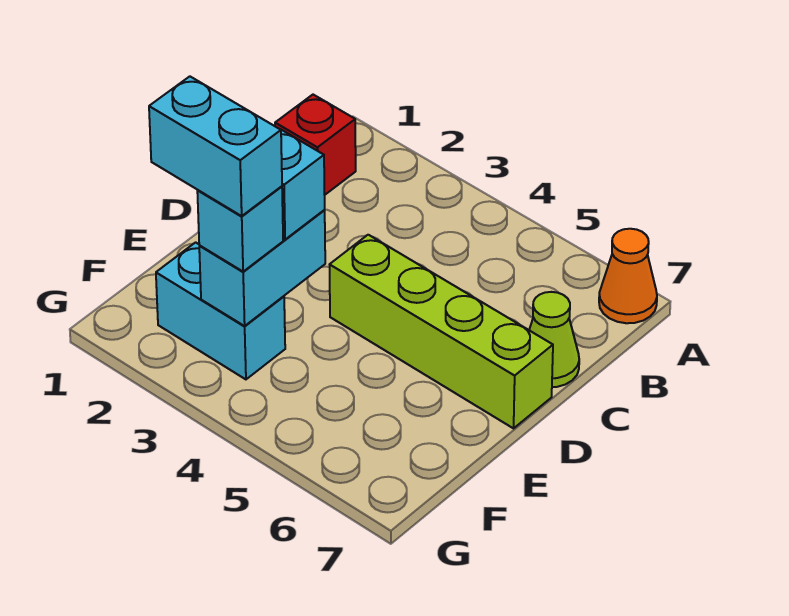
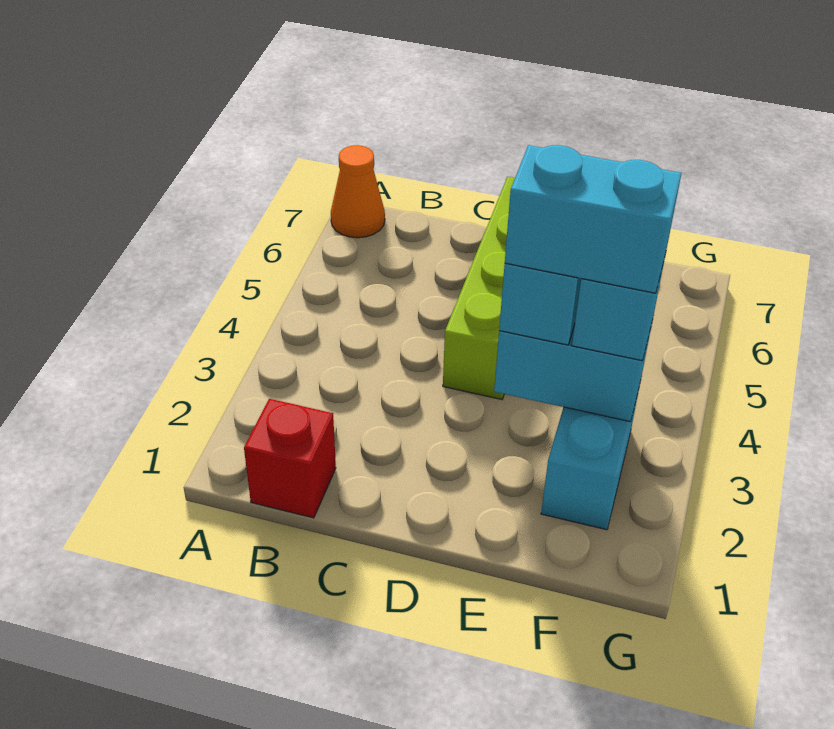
lime 1x1 cone [529,292,579,387] -> none
cyan 1x2 brick [149,76,282,216] -> cyan 1x2 brick turned to [505,145,681,293]

